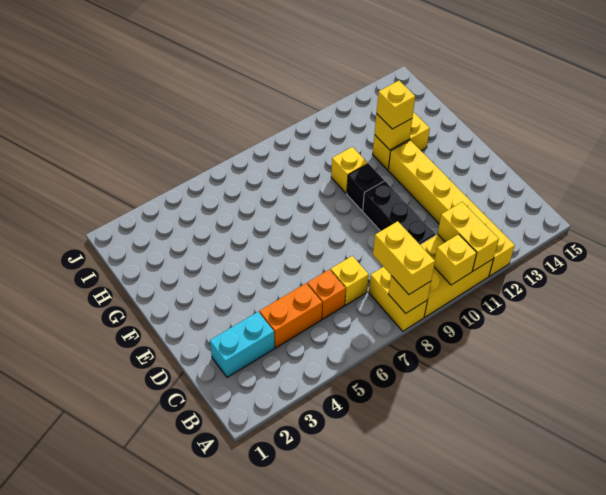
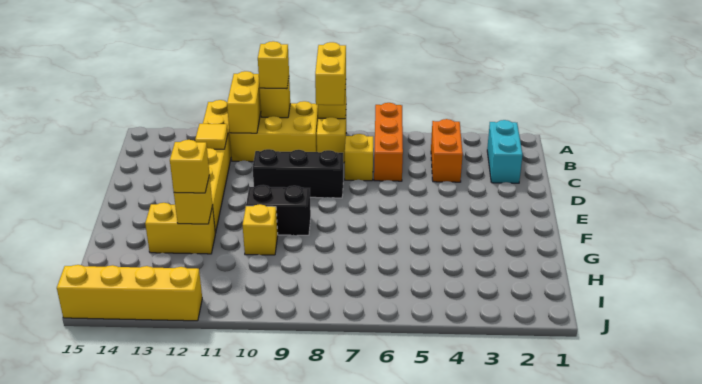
none -> yellow 1x1 brick [258,41,289,89]
cyan 1x2 brick [210,312,275,378] -> cyan 1x2 brick turned to [487,120,523,183]
orange 1x2 brick [259,284,322,348] -> orange 1x2 brick turned to [431,119,463,182]
orange 1x1 brick [307,270,346,319] -> orange 1x3 brick [374,103,403,181]
black 1x3 brick [363,181,435,244] -> black 1x3 brick turned to [253,149,343,198]
none -> yellow 1x1 tile [195,124,228,149]
black 1x1 brick [347,164,384,211] -> black 1x2 brick [246,185,311,235]
none -> yellow 1x4 brick [57,265,202,321]

